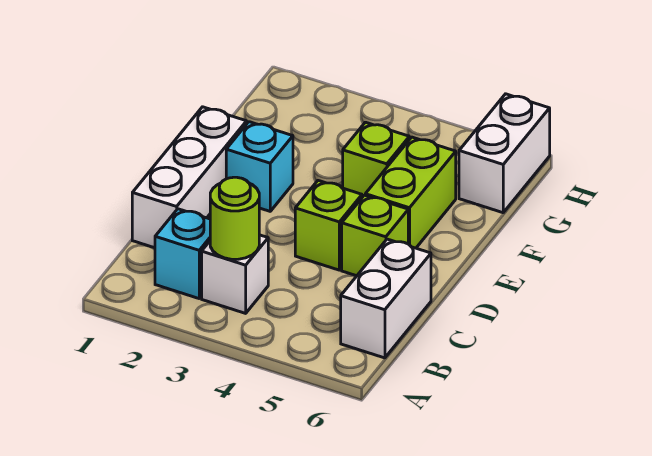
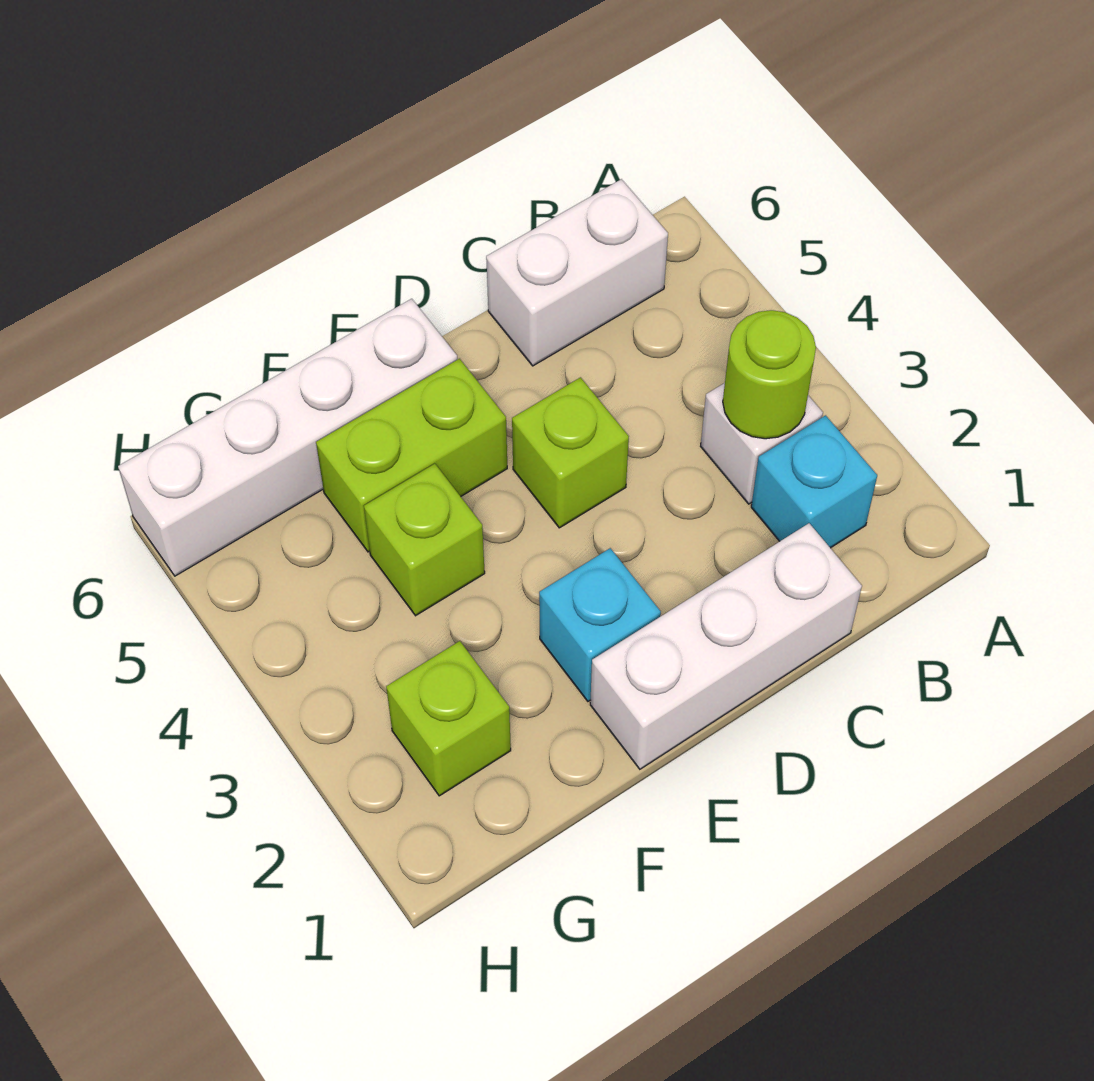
lime 1x1 brick [342,195,408,276] -> lime 1x1 brick moved to [386,641,511,796]
white 1x2 brick [459,94,550,213] -> white 1x4 brick [118,299,457,576]

